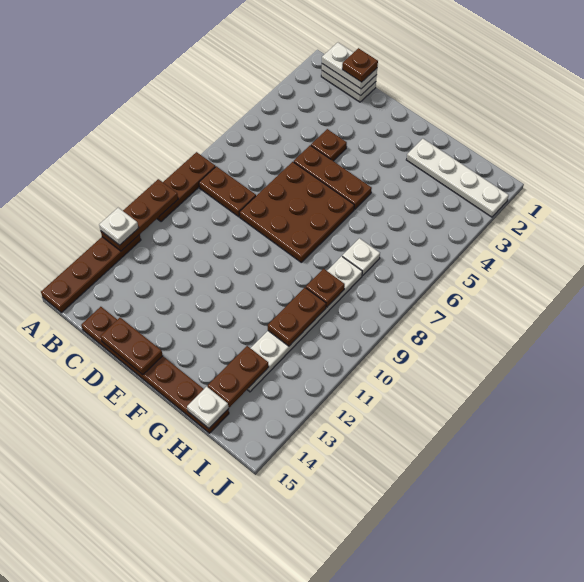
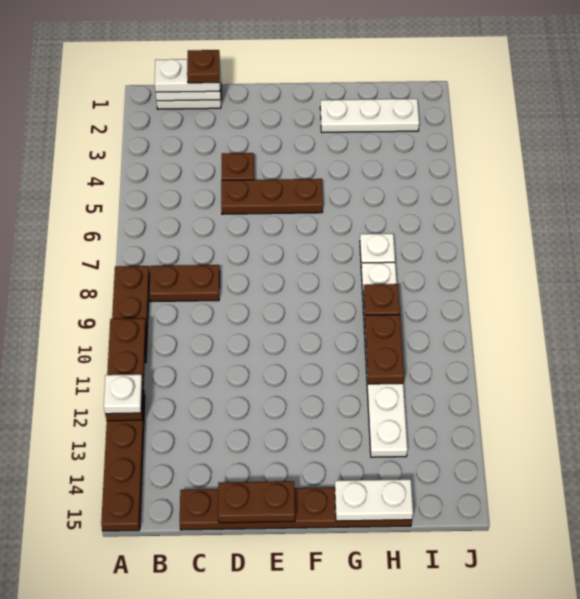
brown 3x3 plate [239,162,354,262] -> none
white 1x4 plate [406,139,509,217] -> white 1x3 plate [320,99,419,133]
brown 1x2 plate [208,346,269,407] -> none
white 1x1 plate [187,387,229,428] -> white 1x2 plate [335,479,413,521]

